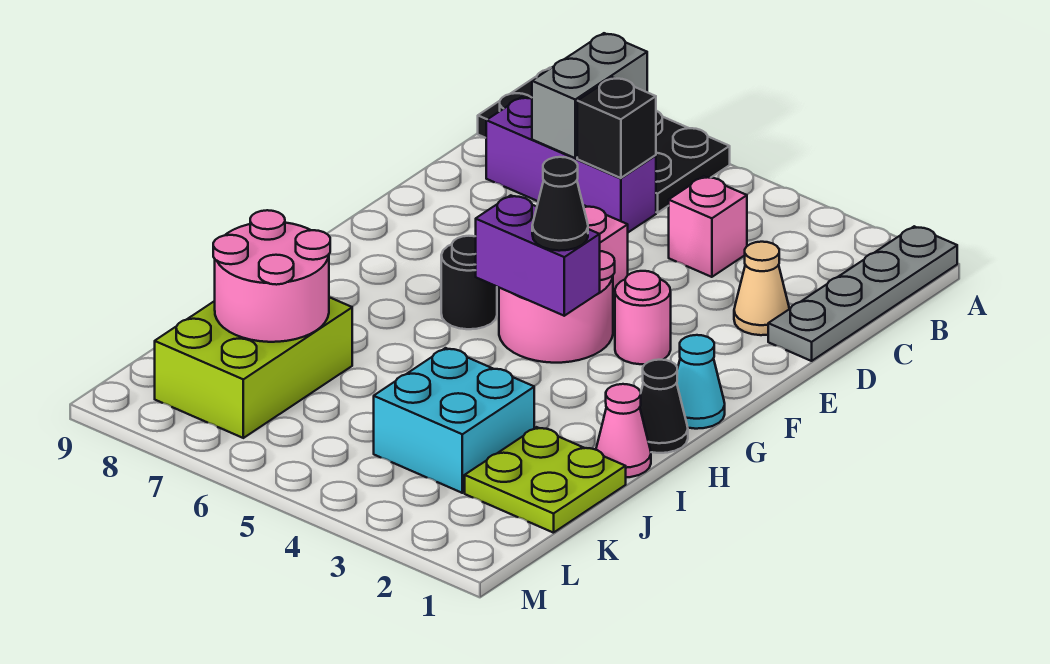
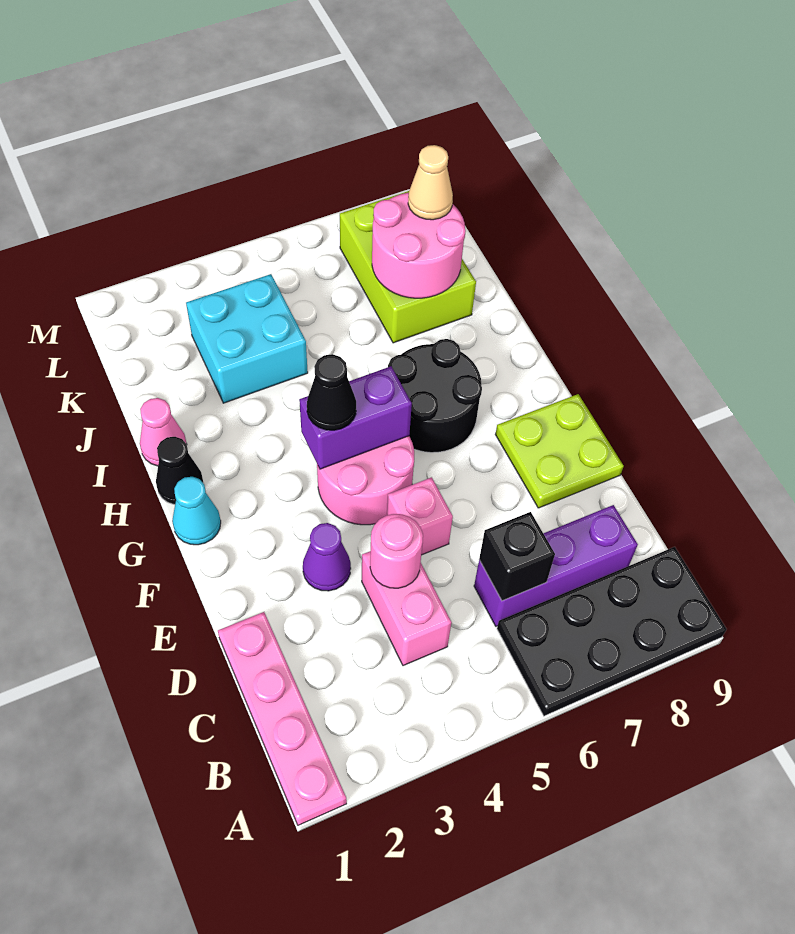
grey 1x4 plate [768,226,957,361] -> pink 1x4 plate [218,612,347,825]
grey 1x2 brick [532,33,647,158] -> none
pink 1x1 brick [669,176,747,277] -> pink 1x2 brick [362,551,451,666]
tan 1x1 cone [734,242,789,335] -> tan 1x1 cone moved to [408,145,453,220]
none -> purple 1x1 cone [303,523,351,591]
pink 1x1 round brick [615,271,671,364] -> pink 1x1 round brick moved to [370,514,423,588]
black 1x1 round brick [441,236,497,329] -> black 2x2 round brick [388,339,482,453]
lime 2x2 plate [465,427,626,533] -> lime 2x2 plate moved to [495,394,624,508]

